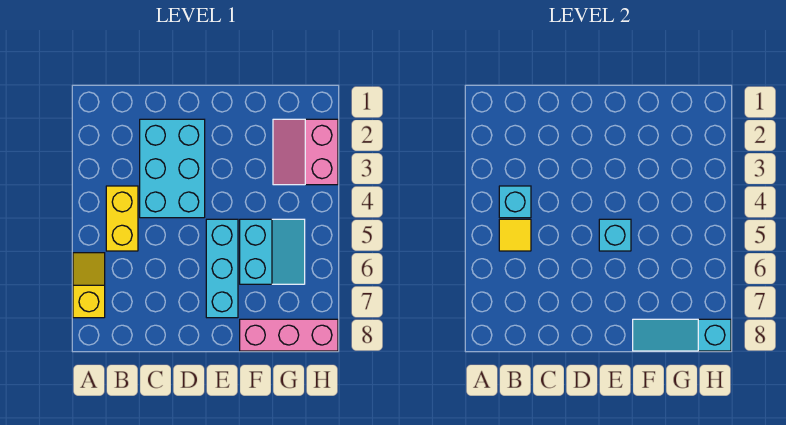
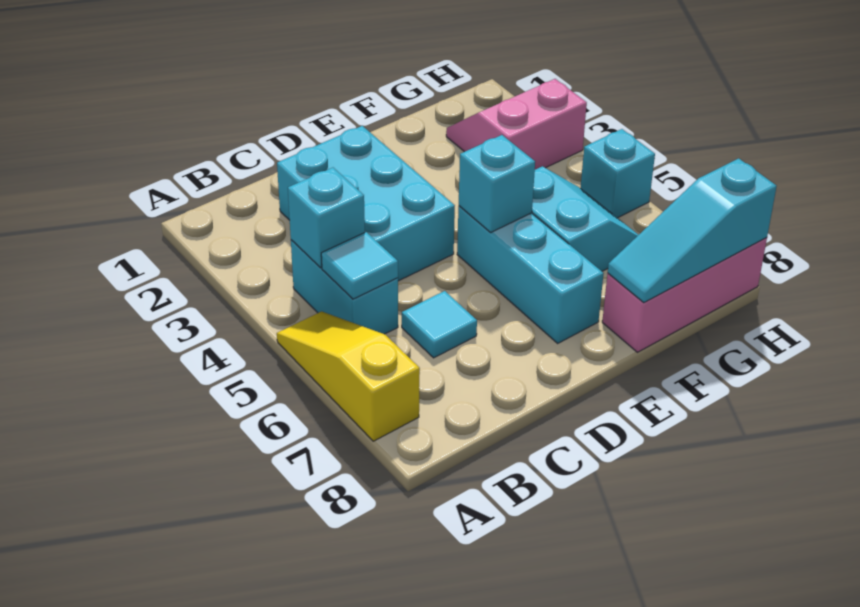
yellow 1x2 slope [73,253,105,318] -> yellow 1x3 slope [277,311,420,441]
yellow 1x2 brick [106,186,138,251] -> cyan 1x2 brick [291,240,398,334]
yellow 1x1 tile [499,219,531,251] -> cyan 1x1 tile [321,232,398,299]
none -> cyan 1x1 tile [402,291,477,358]
pink 2x2 slope [273,119,338,185] -> pink 2x2 slope turned to [446,79,587,170]
none -> cyan 1x1 brick [581,129,655,218]

